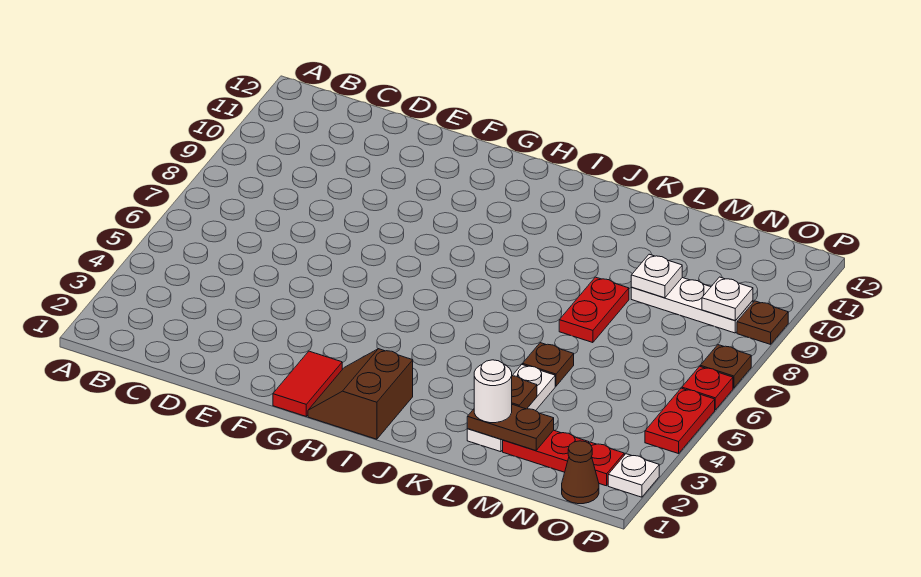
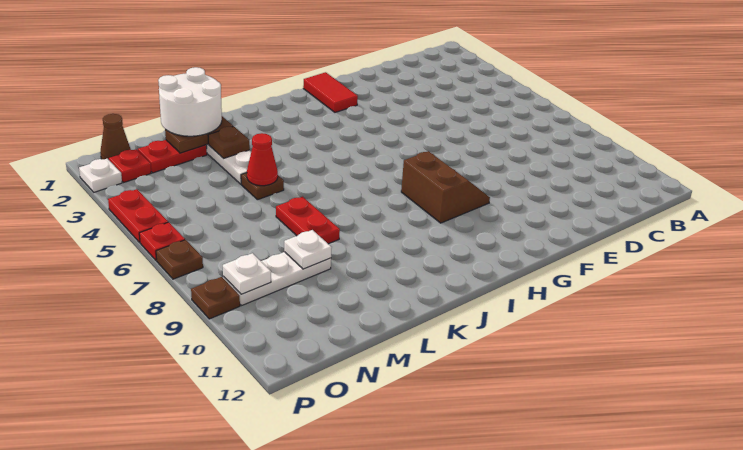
brown 2x2 slope [308,349,413,439] -> brown 2x2 slope moved to [401,151,490,223]
white 1x1 round brick [474,360,512,423] -> white 2x2 round brick [158,67,222,136]
none -> red 1x1 cone [247,133,278,186]

